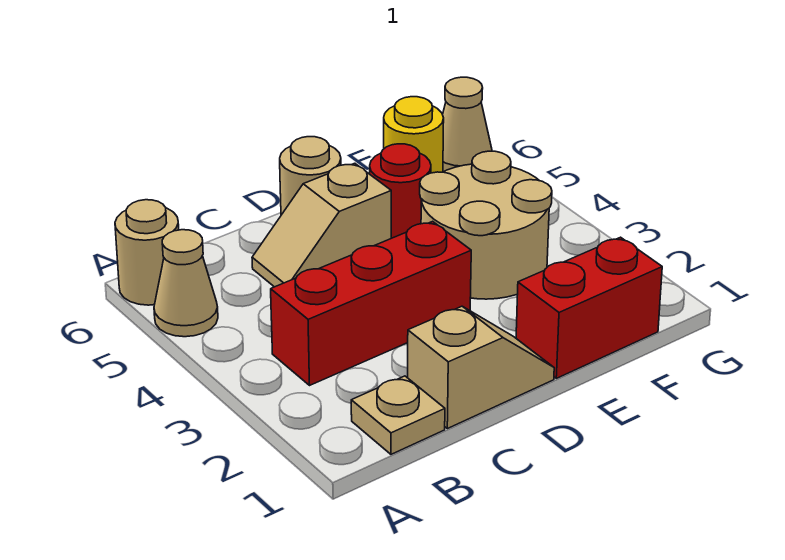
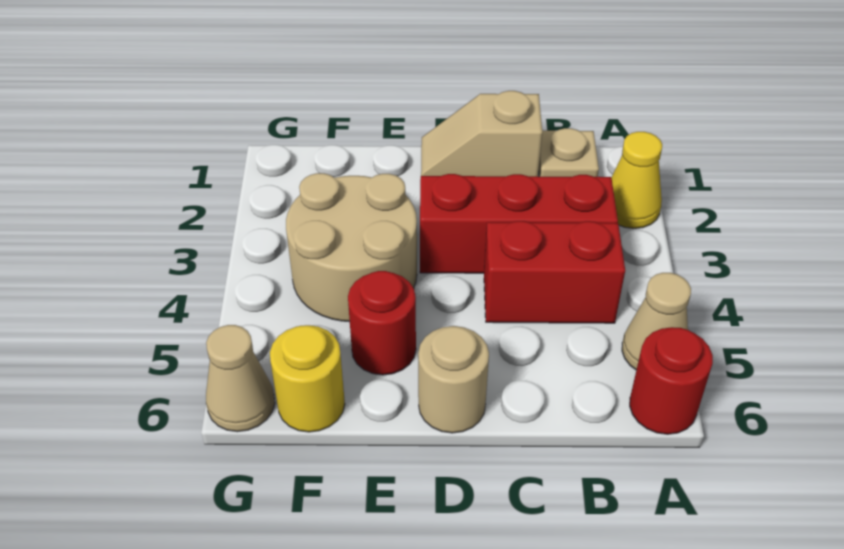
none -> yellow 1x1 cone [611,132,662,228]
tan 1x1 round brick [115,200,179,305] -> red 1x1 round brick [630,327,713,434]
tan 1x2 slope [252,163,391,287] -> none
red 1x2 brick [516,237,662,378] -> red 1x2 brick moved to [484,221,625,323]

